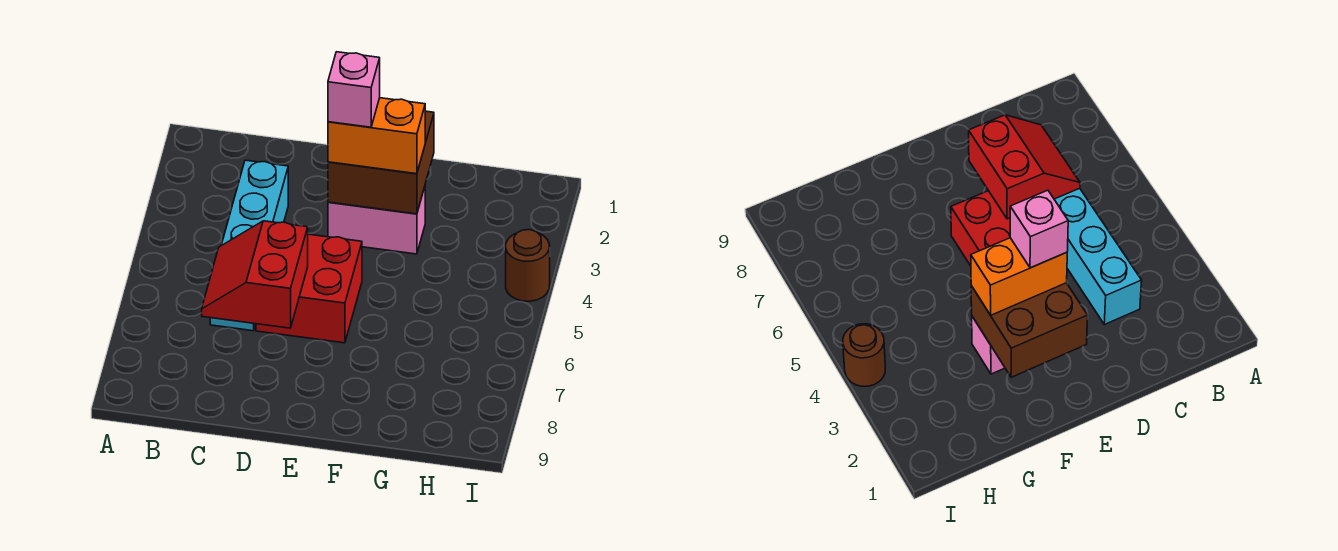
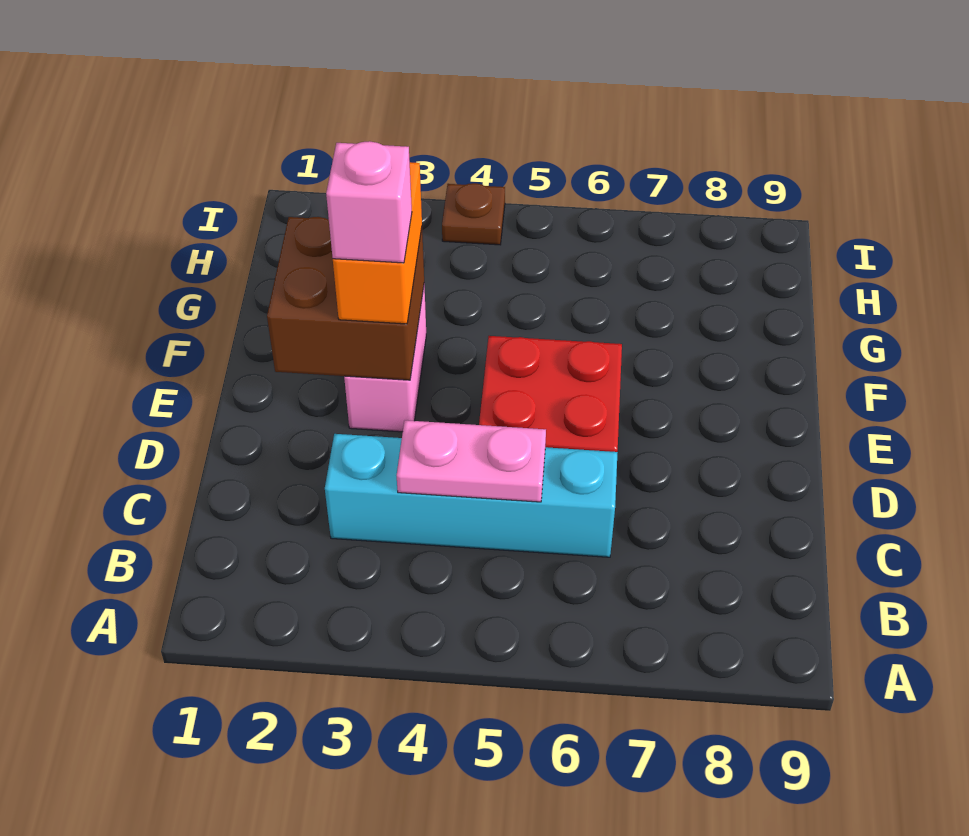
none -> pink 1x2 plate [397,420,546,502]
red 2x2 slope [202,221,308,328] -> none
brown 1x1 round brick [506,230,550,301] -> brown 1x1 plate [442,183,505,245]

